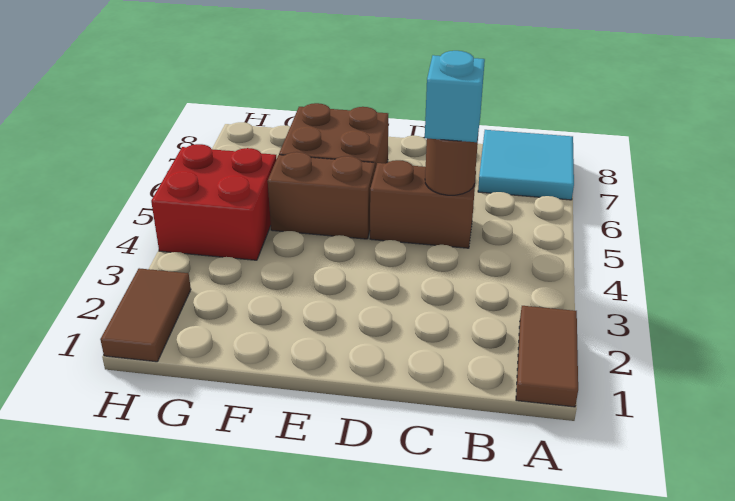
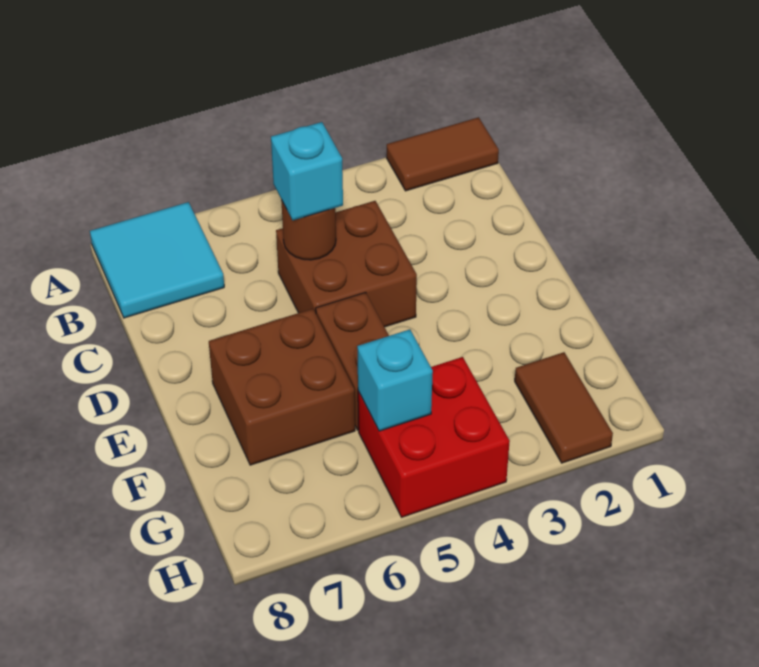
brown 1x2 brick [370,160,476,248] -> brown 2x2 brick [276,201,417,327]
none -> cyan 1x1 brick [357,329,433,431]
brown 1x2 tile [100,268,191,362] -> brown 1x2 tile turned to [515,352,613,463]

